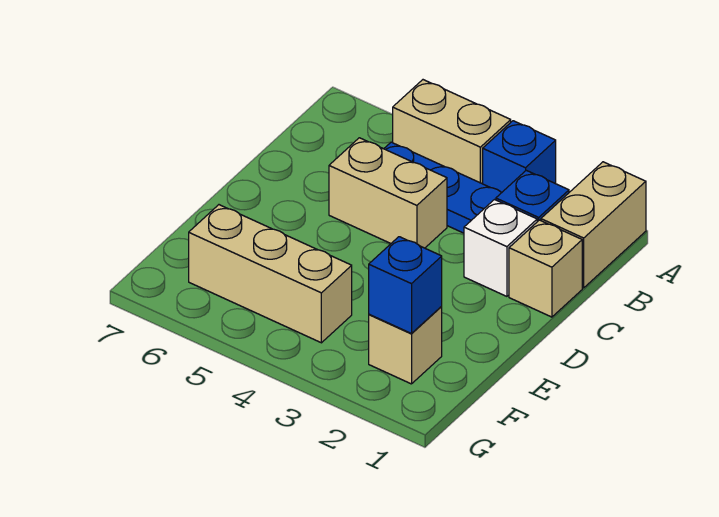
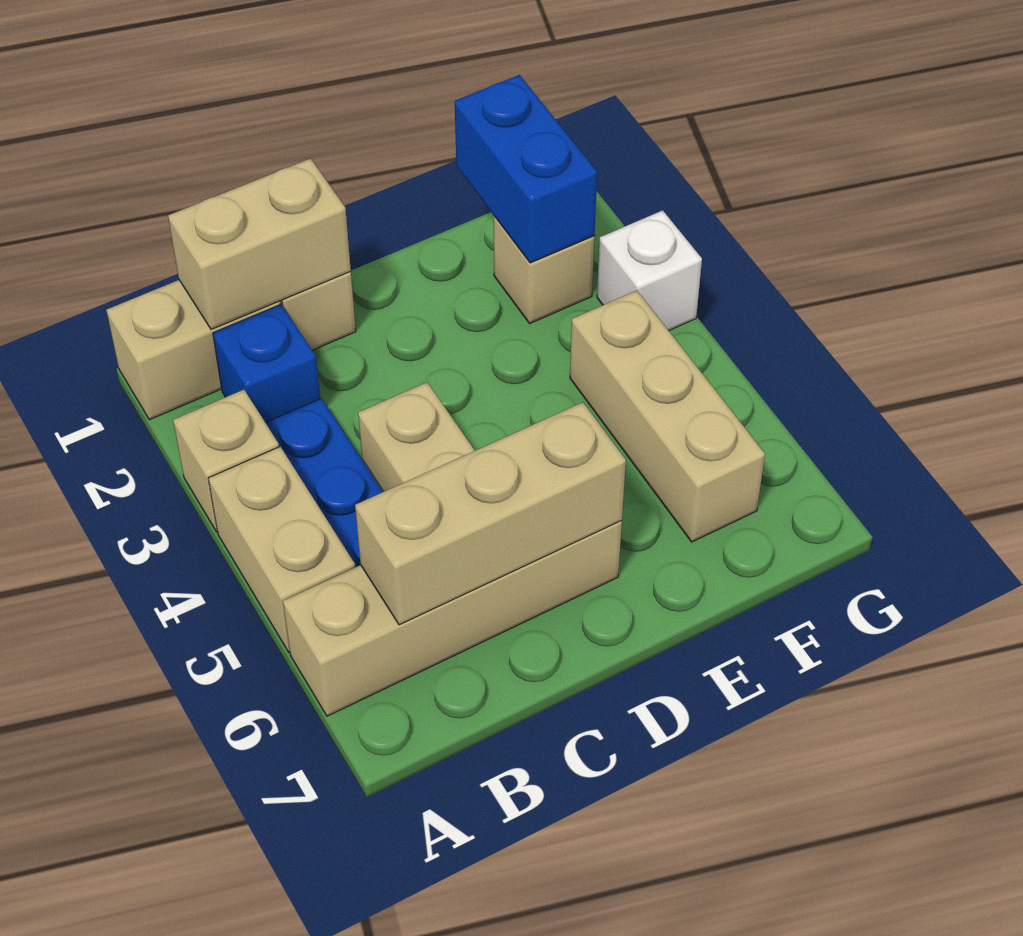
blue 1x1 brick [483,121,556,193] -> tan 1x1 brick [173,390,279,532]
none -> tan 1x4 brick [283,520,622,716]
none -> tan 1x2 brick [168,159,351,329]
none -> tan 1x3 brick [355,402,626,625]
white 1x1 brick [464,200,537,296] -> white 1x1 brick moved to [597,210,702,330]
blue 1x1 brick [369,237,442,334] -> blue 1x2 brick [455,75,597,263]

